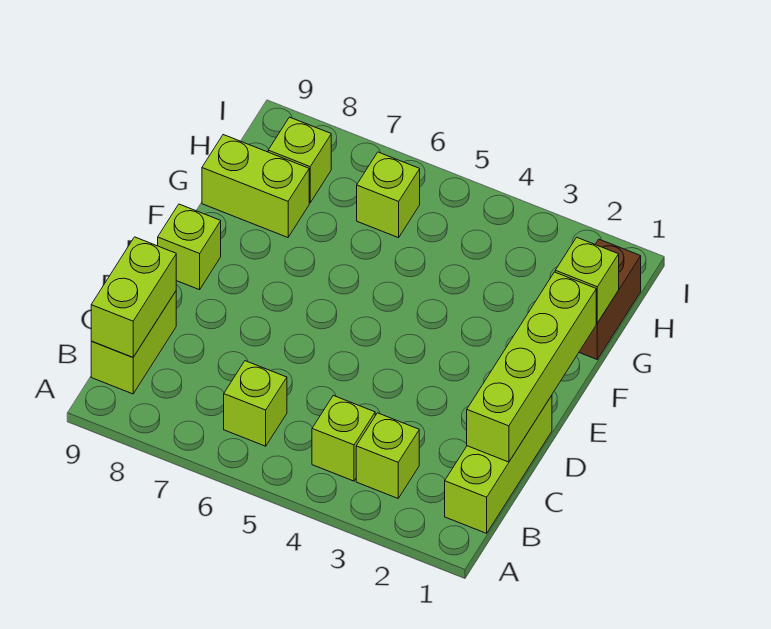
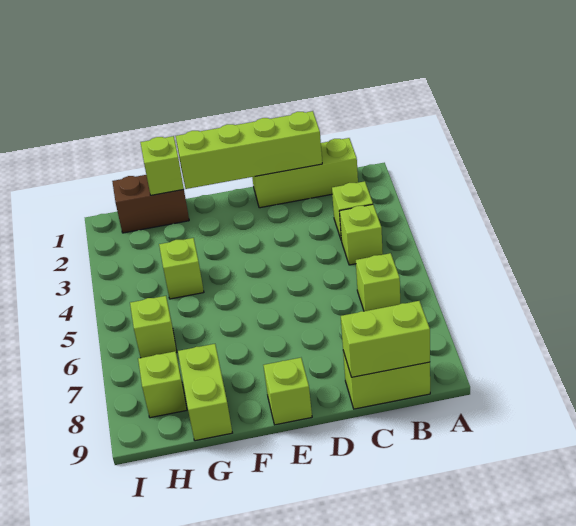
none -> lime 1x1 brick [159,238,204,299]

